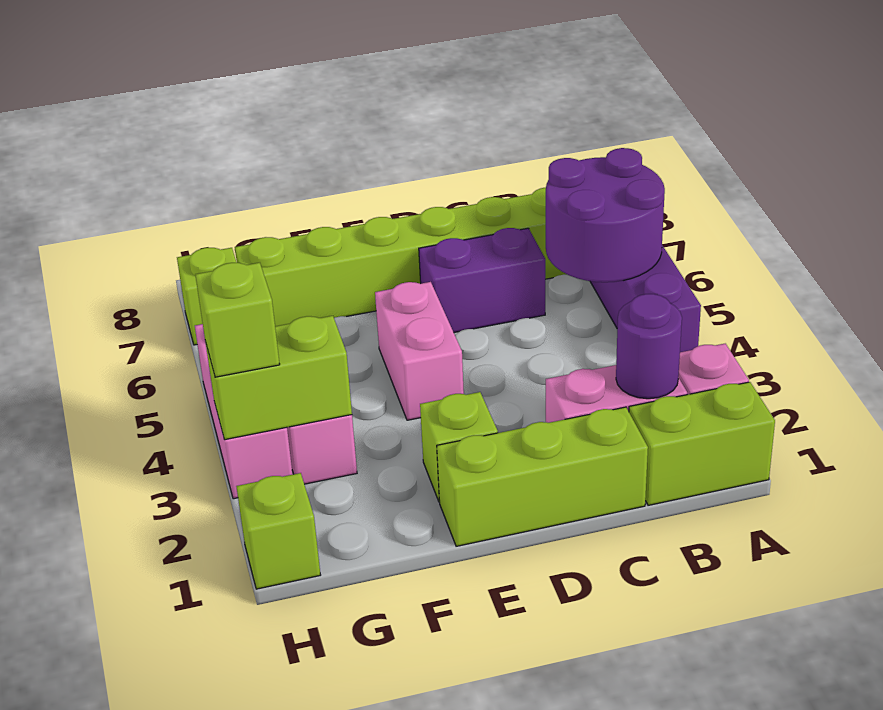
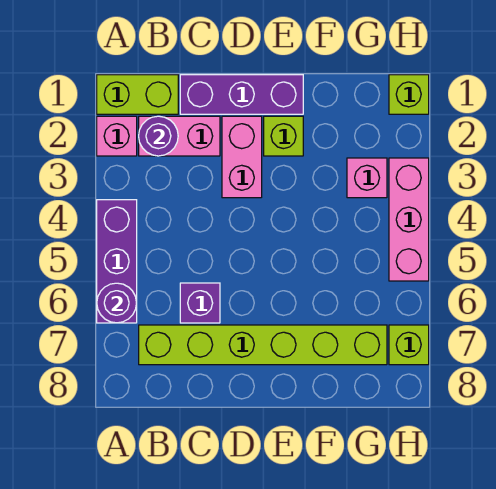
purple 2x2 round brick [546,148,665,282] -> purple 1x1 round brick [97,283,137,323]
lime 1x3 brick [437,407,648,546] -> purple 1x3 brick [180,75,303,114]
purple 1x2 brick [419,228,545,333] -> purple 1x1 brick [180,283,220,323]
pink 1x2 brick [375,282,464,420] -> pink 1x2 brick moved to [222,116,262,198]
lime 1x2 brick [206,316,352,440] -> none
lime 1x1 brick [195,263,280,377] -> none

